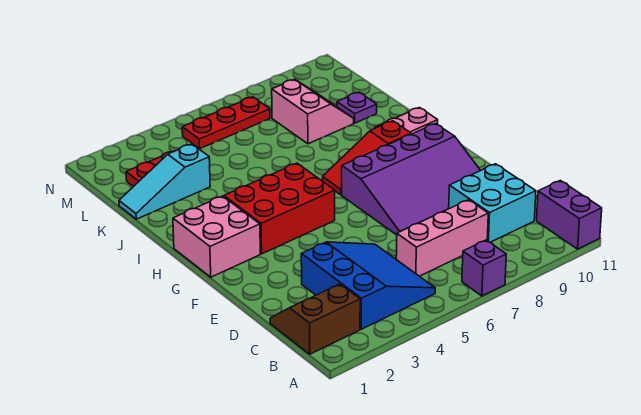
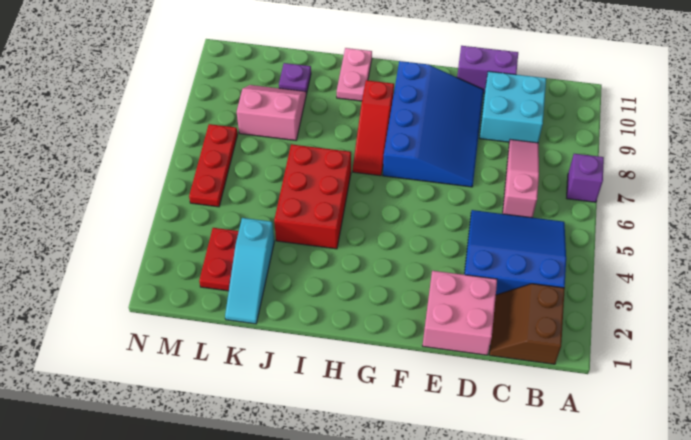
purple 1x2 brick [537,181,602,249] -> purple 1x2 brick moved to [457,46,518,93]
pink 1x3 brick [396,200,488,276] -> pink 1x3 slope [503,140,539,218]
purple 3x4 slope [342,124,481,235] -> blue 3x4 slope [383,61,484,187]
pink 2x2 brick [173,196,260,277] -> pink 2x2 brick moved to [423,271,497,355]
red 2x3 brick [224,163,335,254] -> red 2x3 brick moved to [274,144,351,249]

